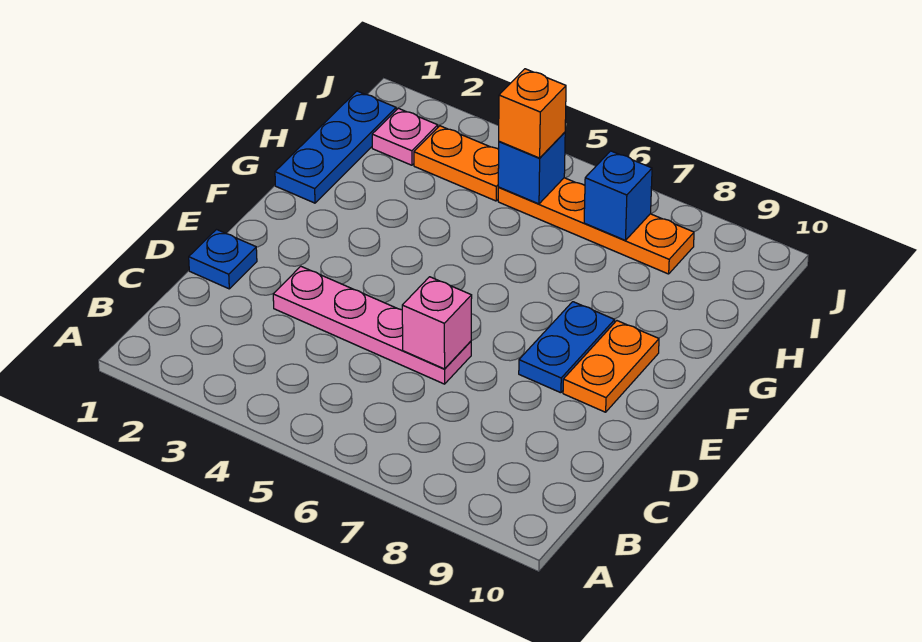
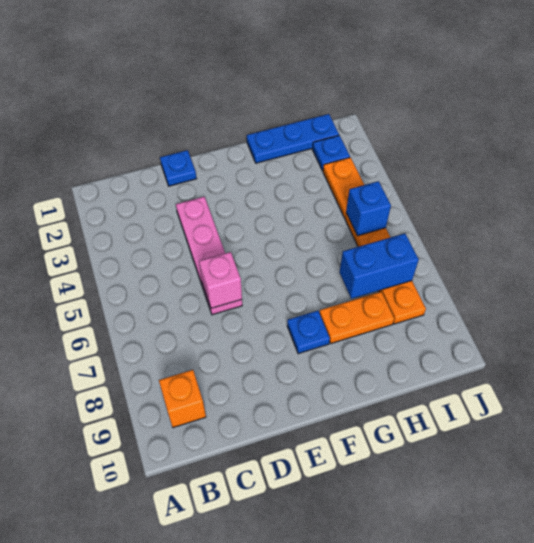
blue 1x2 plate [519,302,615,393] -> blue 1x1 plate [287,311,330,354]
orange 1x2 plate [563,321,659,412] -> orange 1x2 plate moved to [319,292,394,343]
pink 1x1 plate [372,108,438,165] -> blue 1x1 plate [312,135,350,171]
orange 1x1 brick [499,69,566,158] -> orange 1x1 brick moved to [159,370,206,428]
blue 1x1 brick [584,151,652,240] -> blue 1x2 brick [339,233,419,299]

